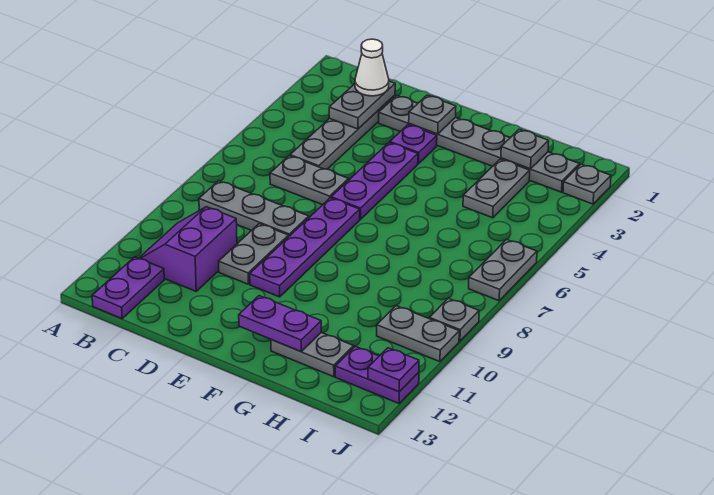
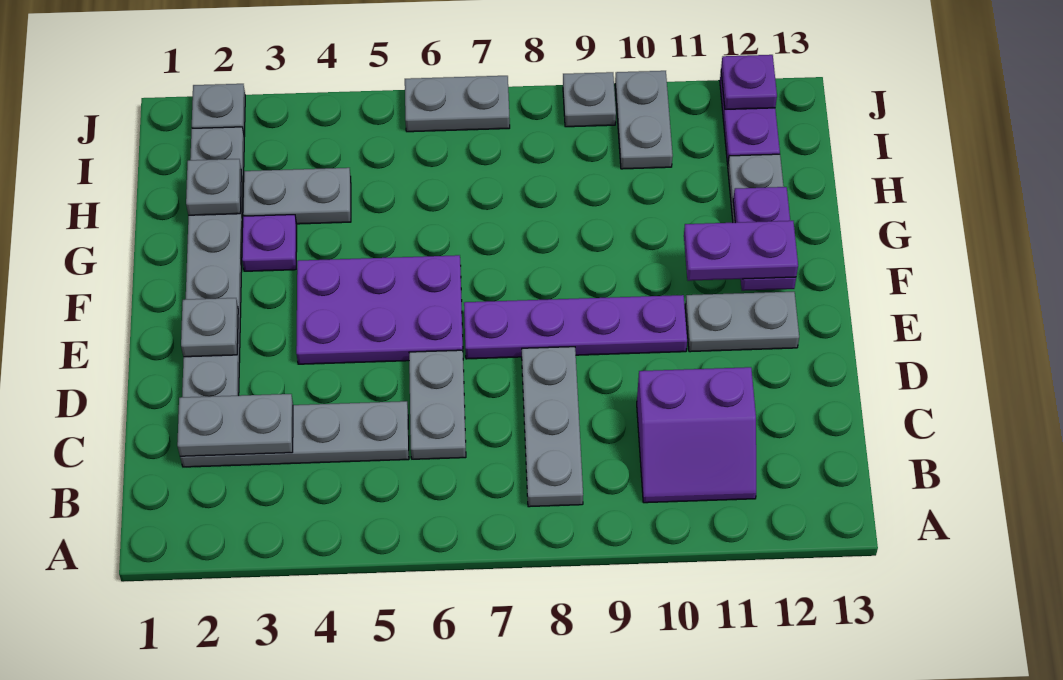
purple 1x2 plate [92,257,164,319] -> purple 1x2 plate moved to [684,221,798,281]
white 1x1 cone [355,39,389,96] -> none
grey 1x2 plate [219,224,289,284] -> grey 1x2 plate moved to [685,292,799,352]
purple 1x1 plate [390,125,437,164] -> purple 1x1 plate moved to [242,215,297,271]
purple 1x3 plate [331,143,418,219] -> purple 2x3 plate [296,255,463,364]

